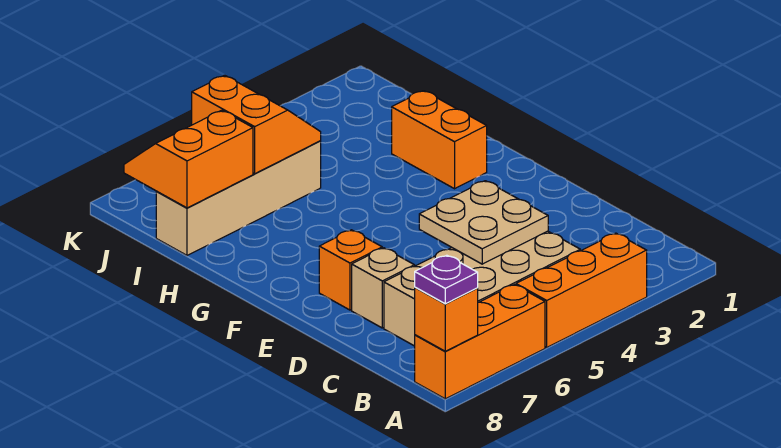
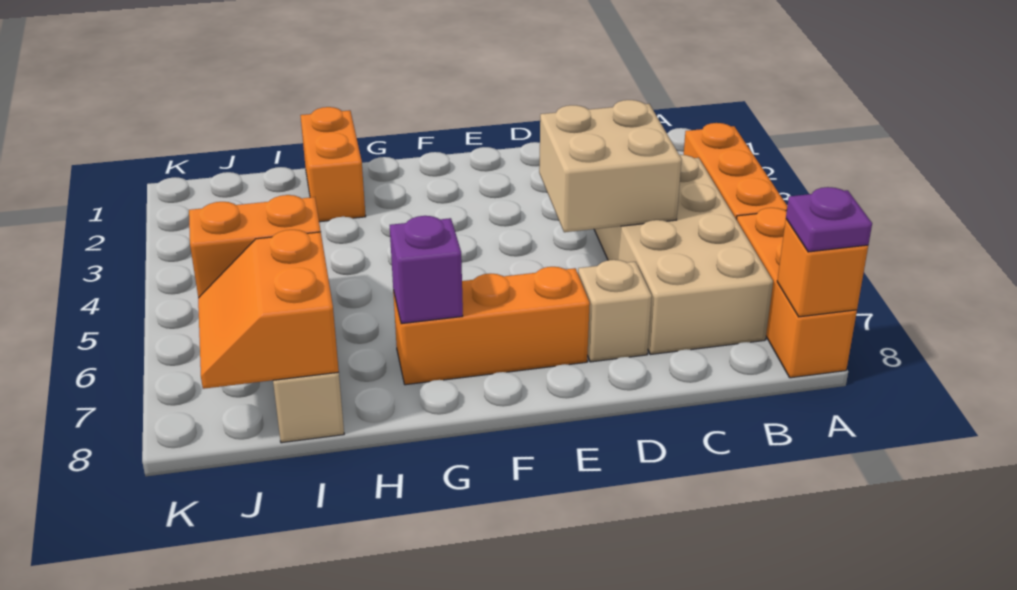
tan 2x2 plate [419,181,548,264] -> tan 2x2 brick [539,100,682,232]
orange 1x1 brick [319,230,382,310] -> orange 1x3 brick [393,267,590,385]
orange 1x2 brick [392,91,487,189] -> orange 1x2 brick turned to [300,107,366,222]
none -> purple 1x1 brick [390,216,463,324]

